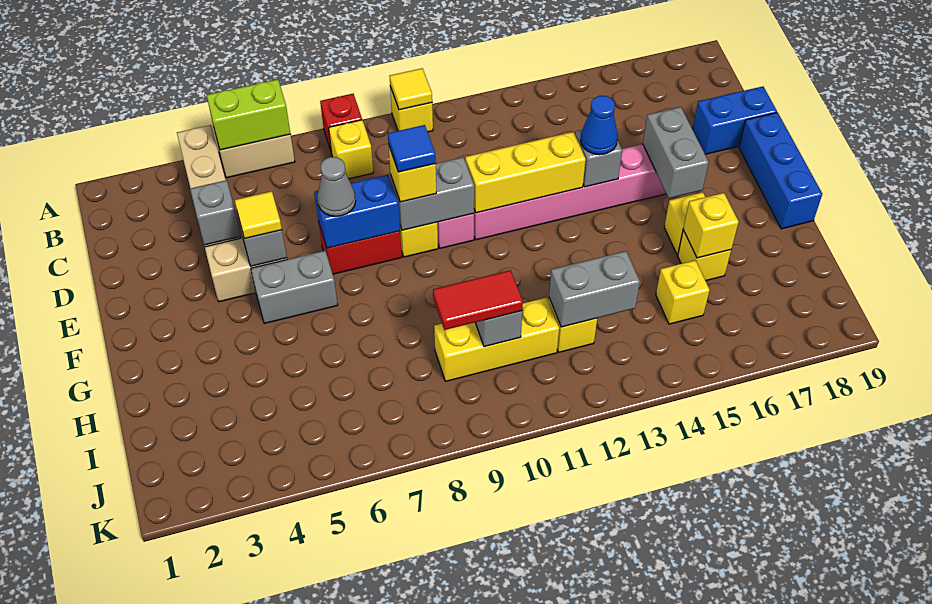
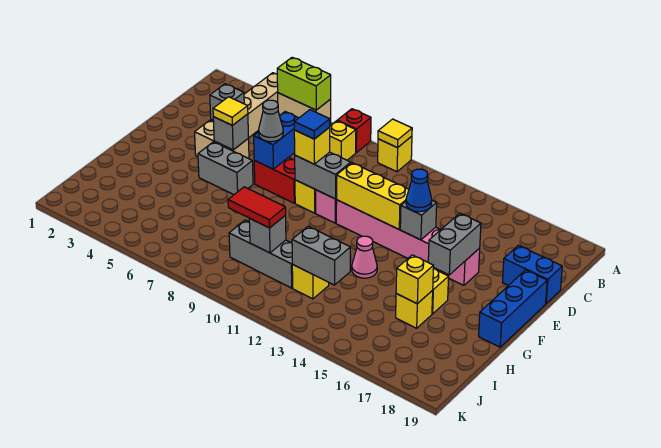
blue 1x2 brick [314,175,400,248] -> blue 1x2 brick turned to [254,112,298,169]
none -> pink 1x1 cone [352,236,377,278]
yellow 1x3 brick [434,297,559,381] -> grey 1x3 brick [229,220,293,288]
yellow 1x1 brick [656,260,710,324] -> none

